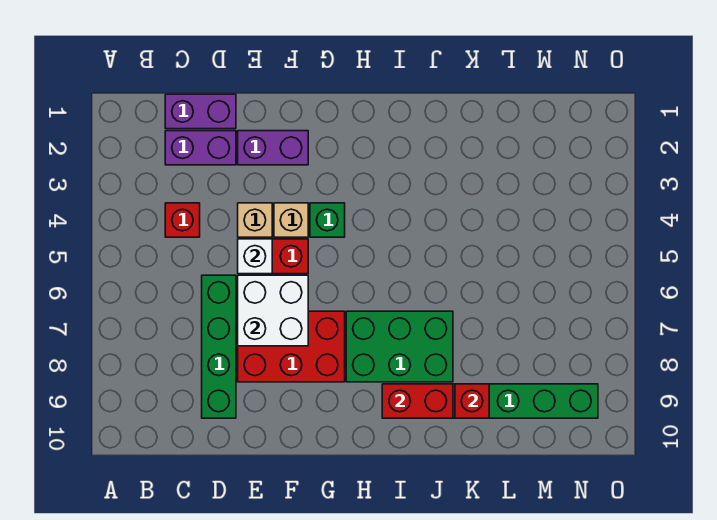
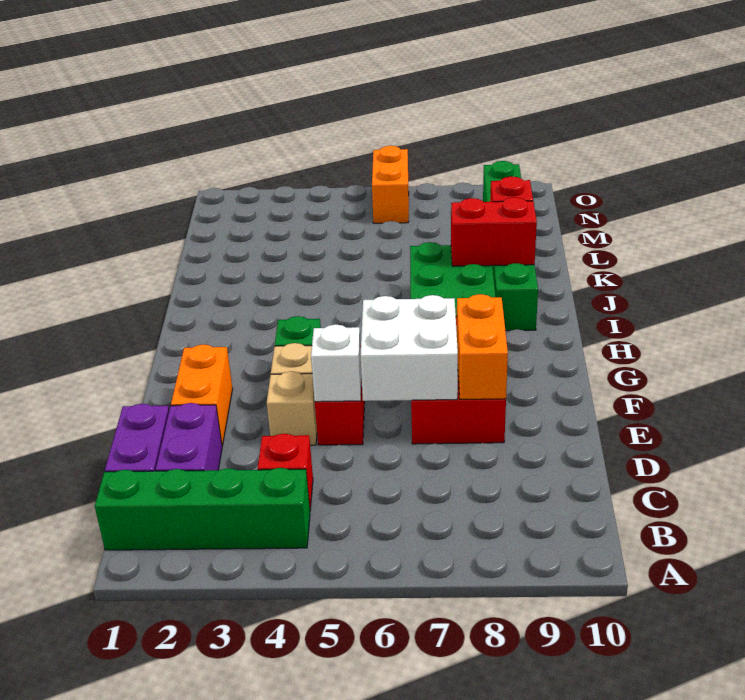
green 1x4 brick [202,275,236,418] -> green 1x4 brick moved to [95,468,310,550]
purple 1x2 brick [238,131,308,165] -> orange 1x2 brick [171,344,233,446]
none -> orange 1x2 brick [457,294,508,399]
red 1x2 brick [382,384,453,418] -> red 1x2 brick turned to [451,197,537,266]
none -> orange 1x2 brick [372,146,409,223]

